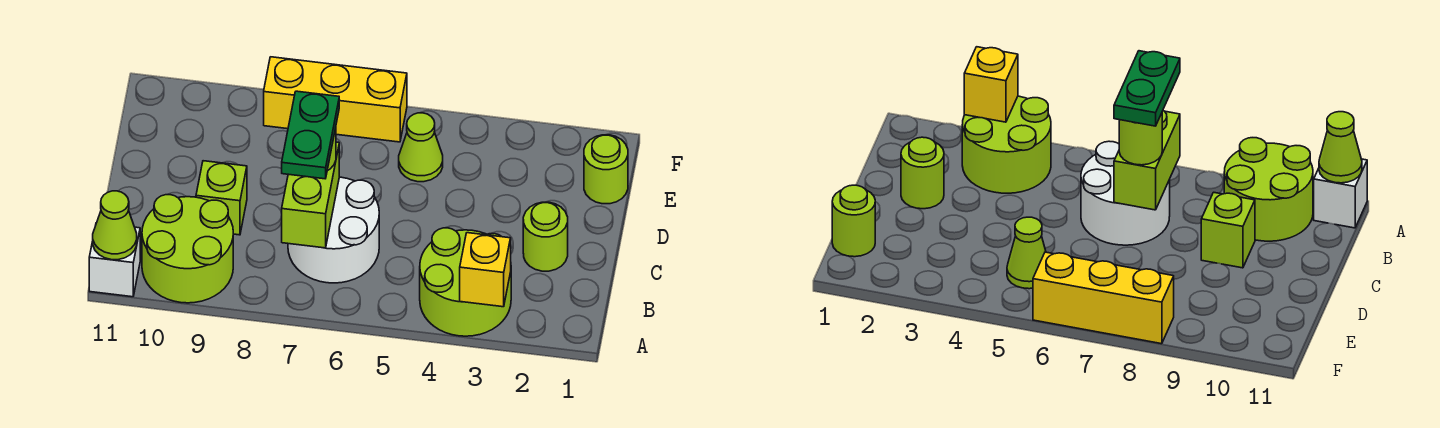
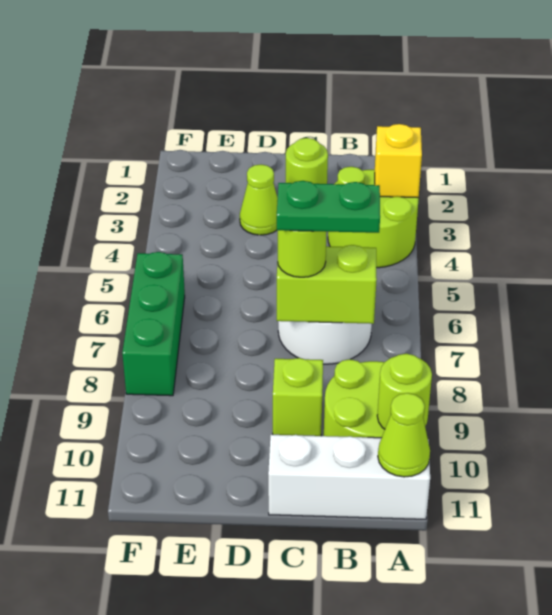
white 1x1 brick [89,227,140,297] -> white 1x3 brick [268,435,430,519]
lime 1x1 round brick [584,135,628,204] -> lime 1x1 round brick moved to [377,354,432,429]
lime 1x1 cone [399,113,443,182] -> lime 1x1 cone moved to [240,165,278,235]
yellow 1x3 brick [264,57,407,142] -> green 1x3 brick [122,252,185,396]

